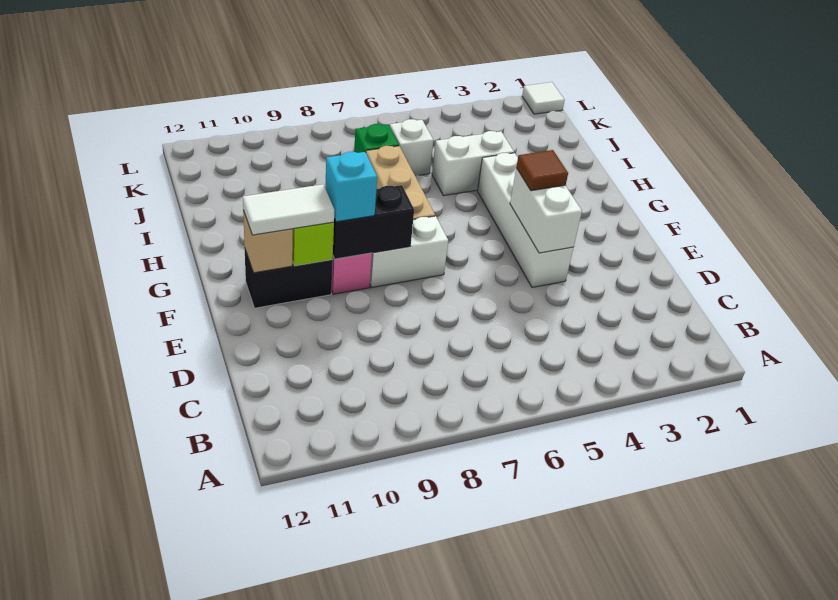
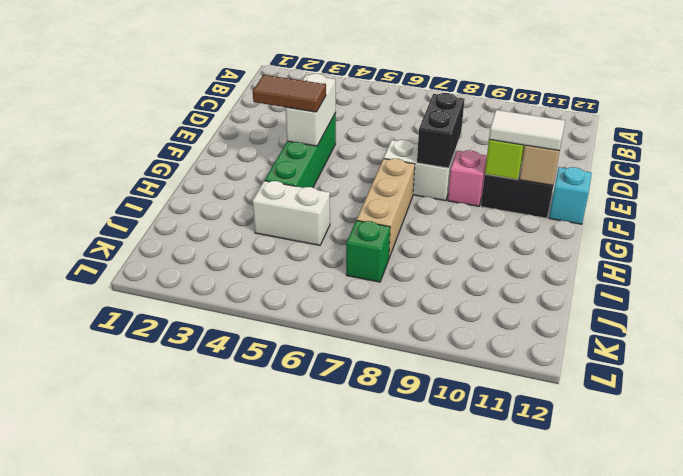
white 1x4 brick [477,153,573,287] -> green 1x4 brick [265,113,336,188]
brown 1x1 tile [516,150,568,191] -> brown 1x2 tile [253,75,326,112]
black 1x2 brick [333,185,414,259] -> black 1x2 brick turned to [417,93,465,168]
cyan 1x1 brick [325,152,377,222] -> cyan 1x1 brick moved to [549,167,592,224]
white 1x1 brick [390,119,433,176] -> none
white 1x1 tile [522,82,565,114] -> none

